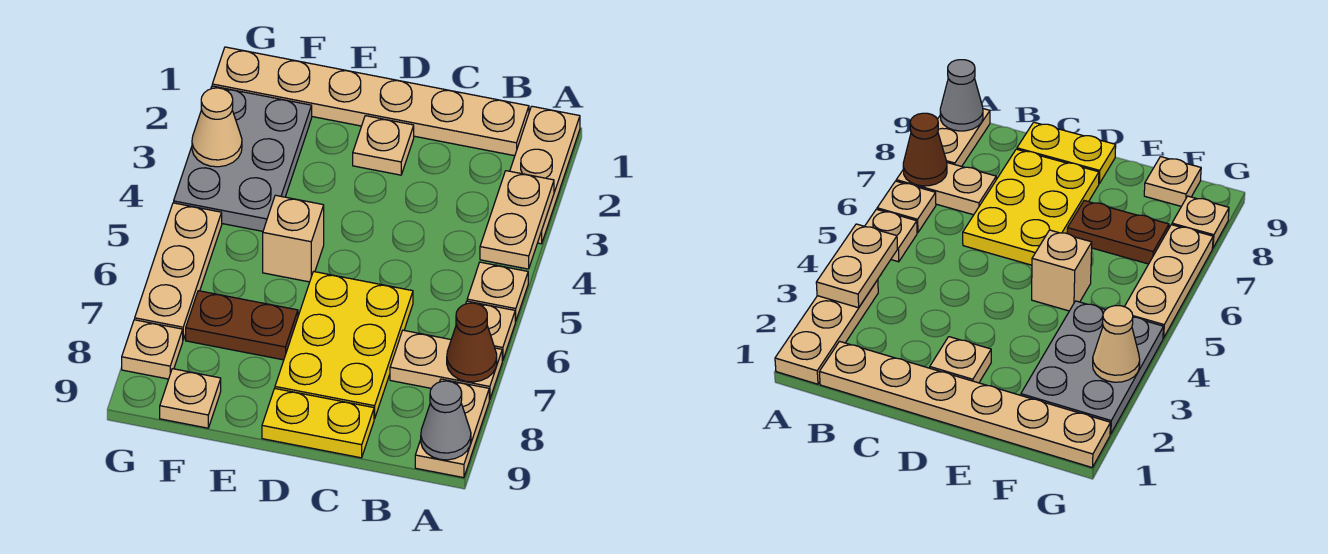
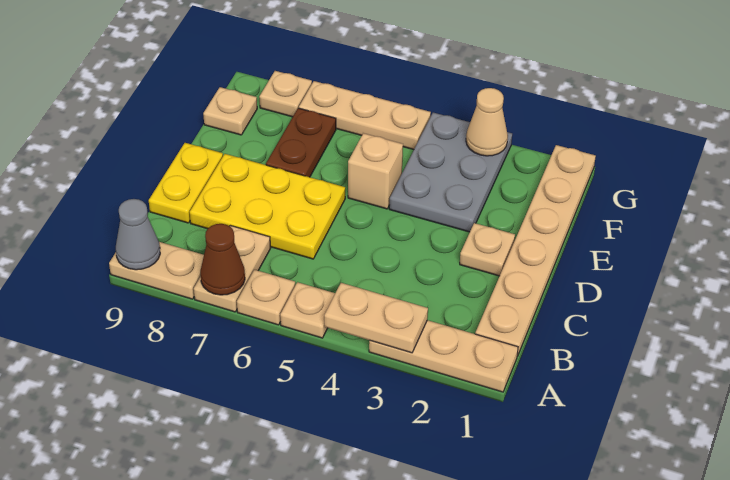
grey 2x3 plate [174,86,312,231] -> grey 2x3 plate turned to [389,113,512,232]

